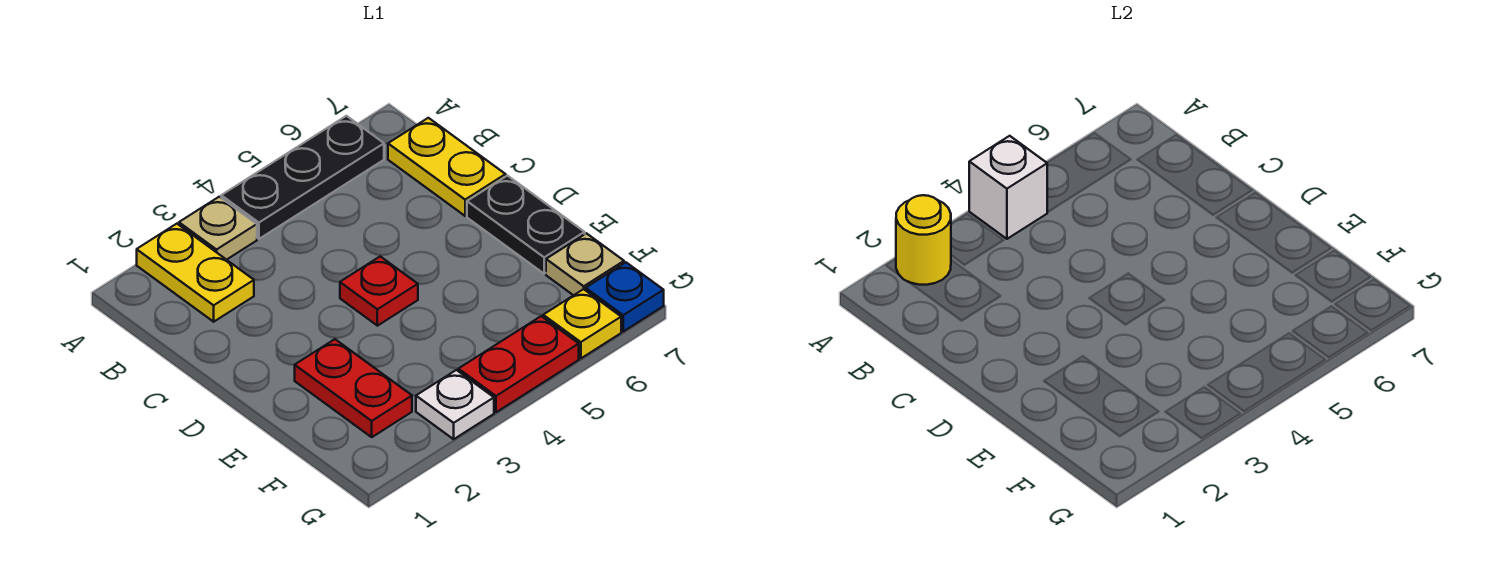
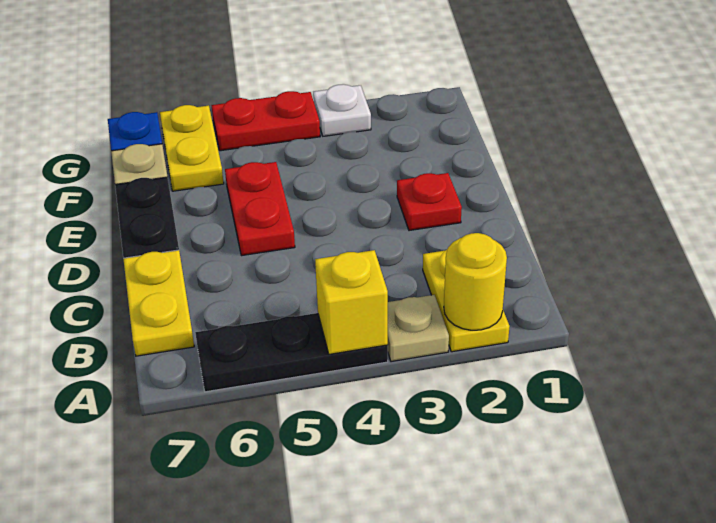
white 1x1 brick [969,136,1047,239] -> yellow 1x1 brick [315,250,388,354]
red 1x1 plate [340,256,418,326] -> red 1x1 plate moved to [397,173,462,231]
red 1x2 plate [295,339,412,437] -> red 1x2 plate moved to [225,162,295,256]
yellow 1x1 plate [543,289,621,358] -> yellow 1x2 plate [160,105,224,191]

